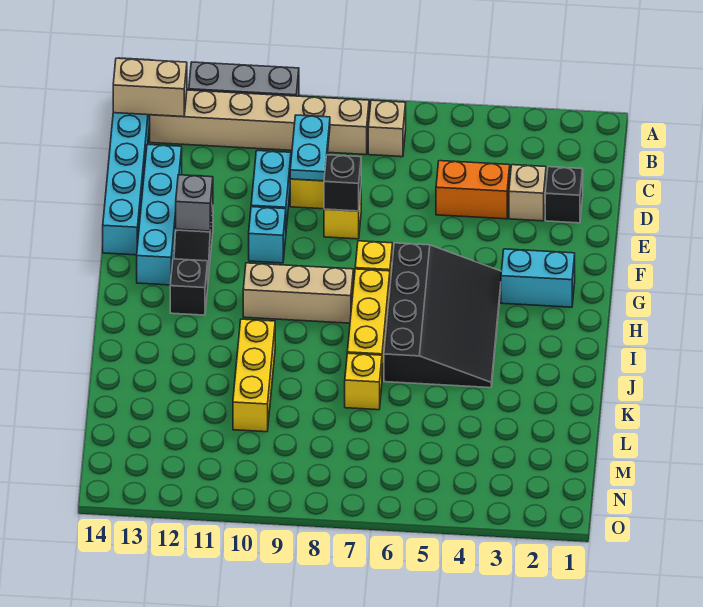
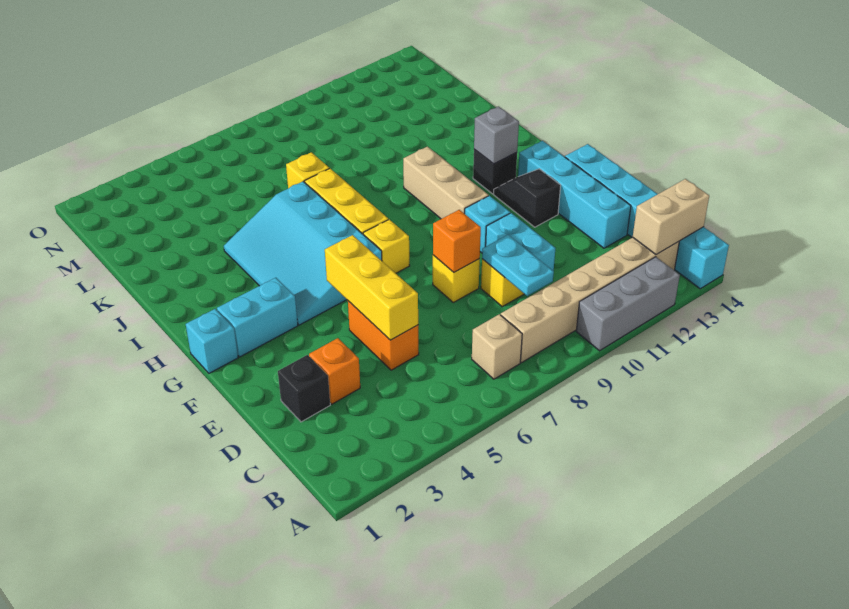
tan 1x1 brick [509,165,546,221] -> orange 1x1 brick [309,338,360,404]
orange 1x2 brick [436,161,510,219] -> orange 1x2 brick turned to [348,301,419,370]
black 1x1 brick [324,155,361,211] -> orange 1x1 brick [433,210,481,272]
grey 1x1 brick [176,175,213,231] -> grey 1x1 brick moved to [474,106,519,164]
none -> cyan 1x1 brick [186,309,238,373]
black 3x4 slope [384,243,501,388] -> cyan 3x4 slope [224,182,382,325]
tan 1x3 brick [243,263,353,323] -> tan 1x3 brick turned to [403,147,488,219]
yellow 1x3 brick [233,319,275,432] -> yellow 1x3 brick moved to [325,235,418,340]

